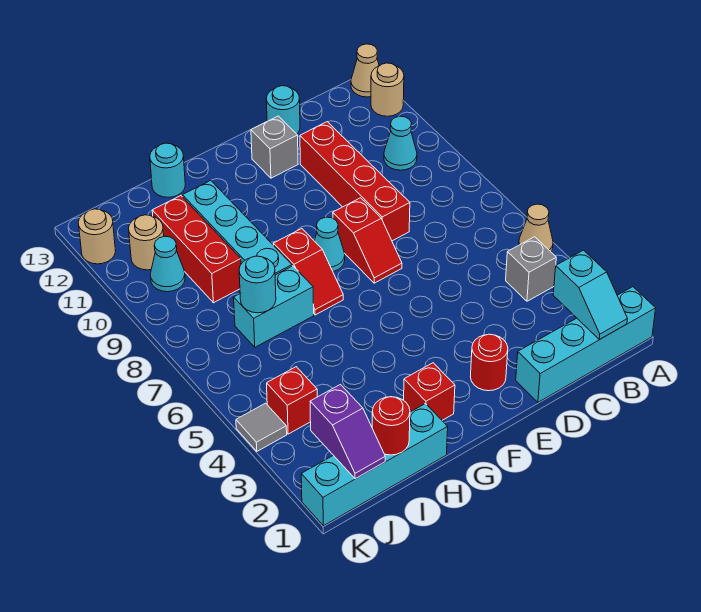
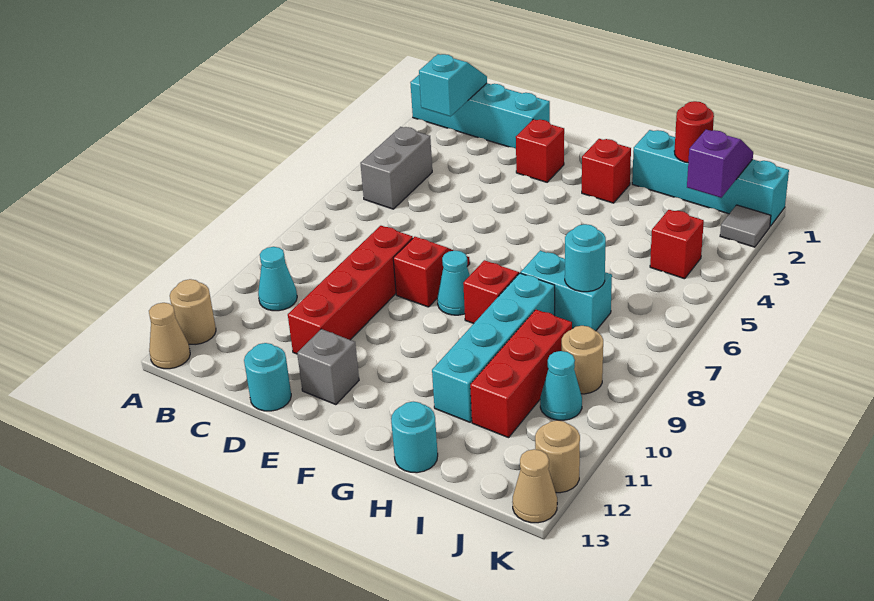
tan 1x1 cone [519,204,553,252] -> tan 1x1 cone moved to [512,449,557,523]
grey 1x1 brick [506,237,556,301] -> grey 1x2 brick [360,127,432,209]
red 1x1 round brick [471,334,508,391] -> red 1x1 brick [516,119,564,182]
tan 1x1 round brick [129,215,164,270] -> tan 1x1 round brick moved to [562,326,603,394]
grey 1x1 tile [236,403,287,451] -> grey 1x1 tile moved to [720,205,771,247]

